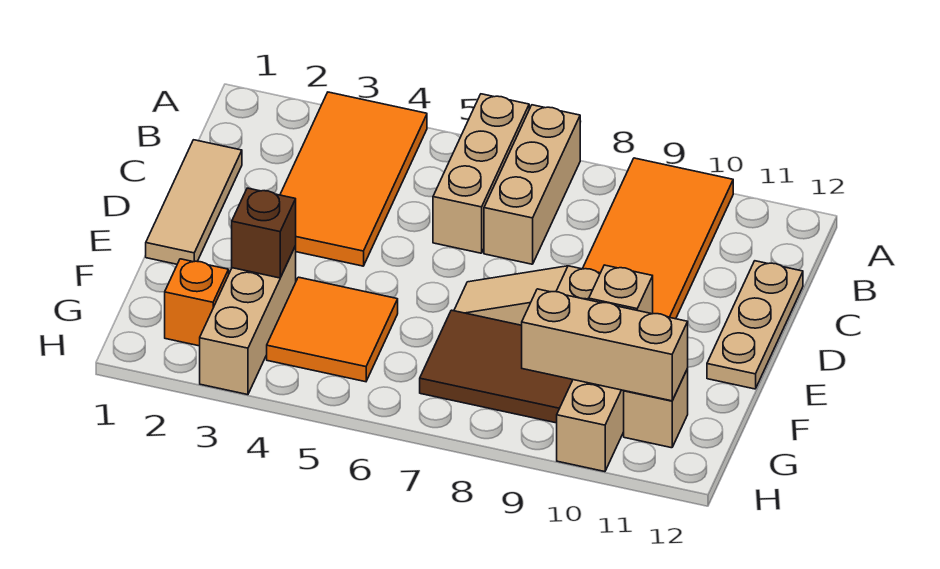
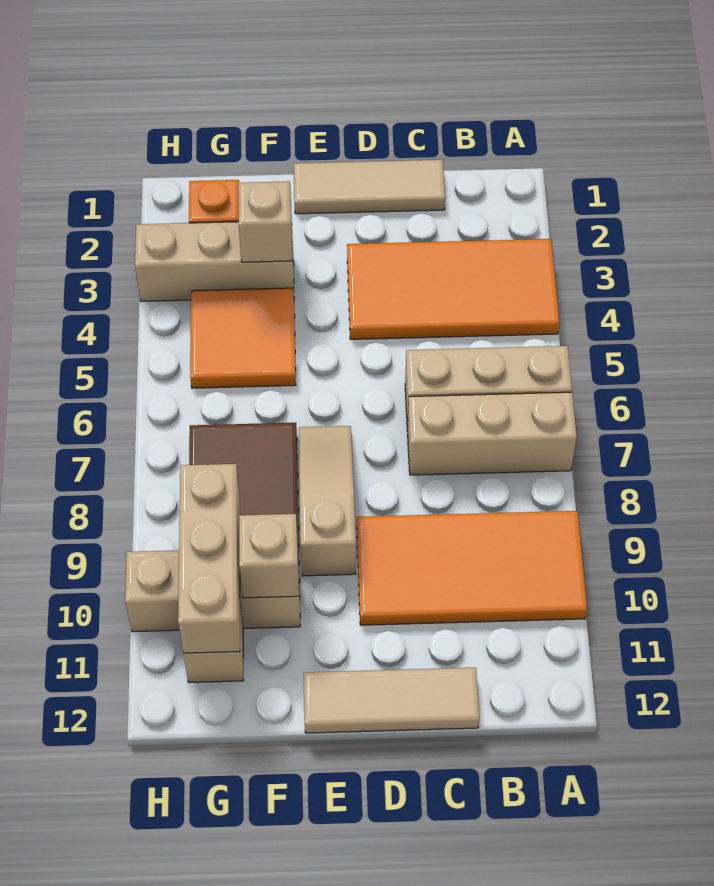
tan 1x3 plate [707,261,803,389] -> tan 1x3 tile [304,668,479,733]
brown 1x1 brick [232,188,296,278] -> tan 1x1 brick [238,181,293,262]

